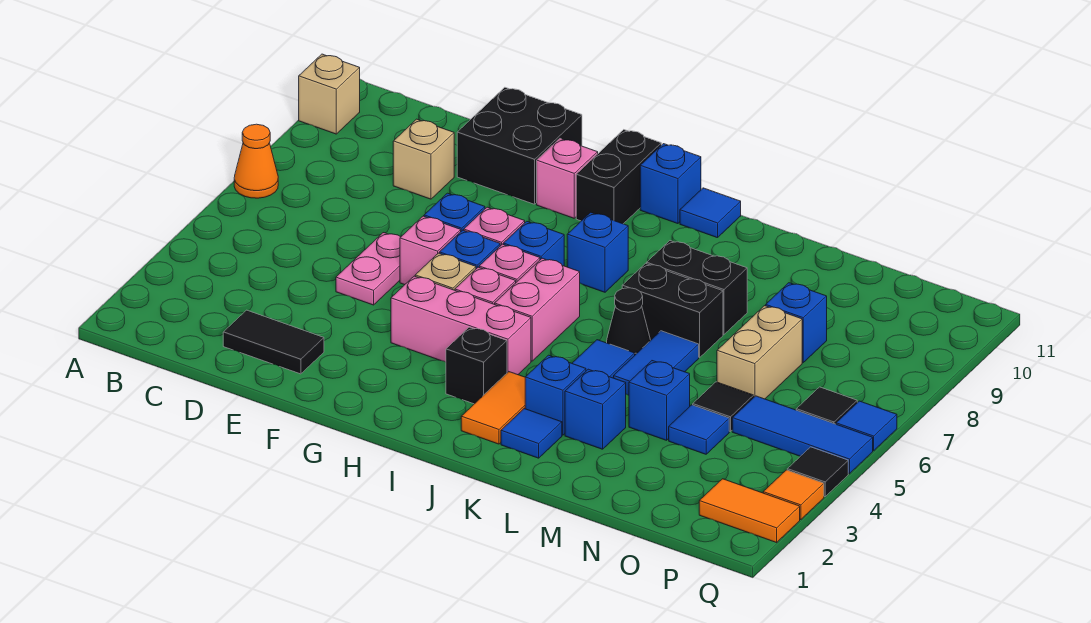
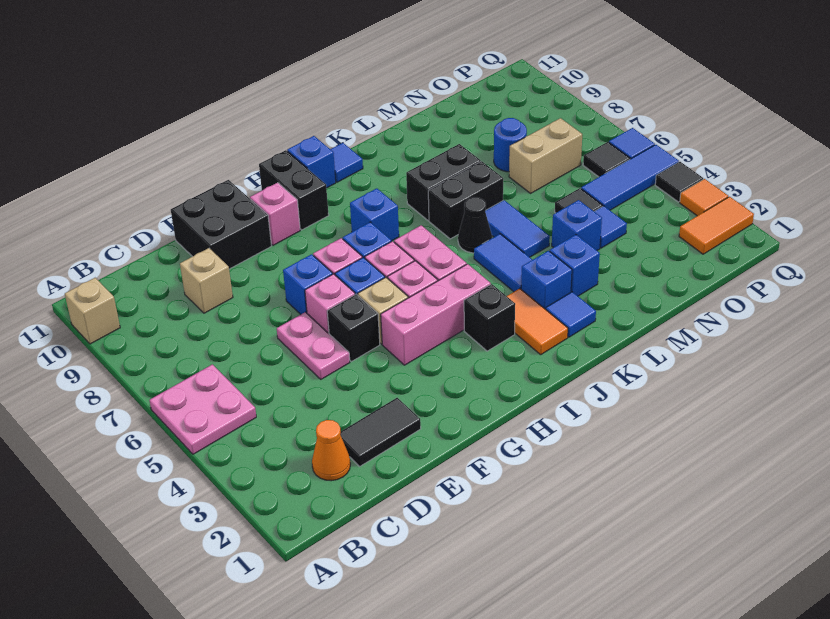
none -> pink 2x2 plate [149,364,256,454]
orange 1x1 cone [234,124,278,198] -> orange 1x1 cone moved to [312,420,350,481]
none -> black 1x1 brick [327,294,380,362]
tan 1x2 brick [717,306,802,399] -> tan 1x2 brick turned to [509,118,582,193]
blue 1x1 brick [766,283,827,363] -> blue 1x1 round brick [494,118,527,172]

